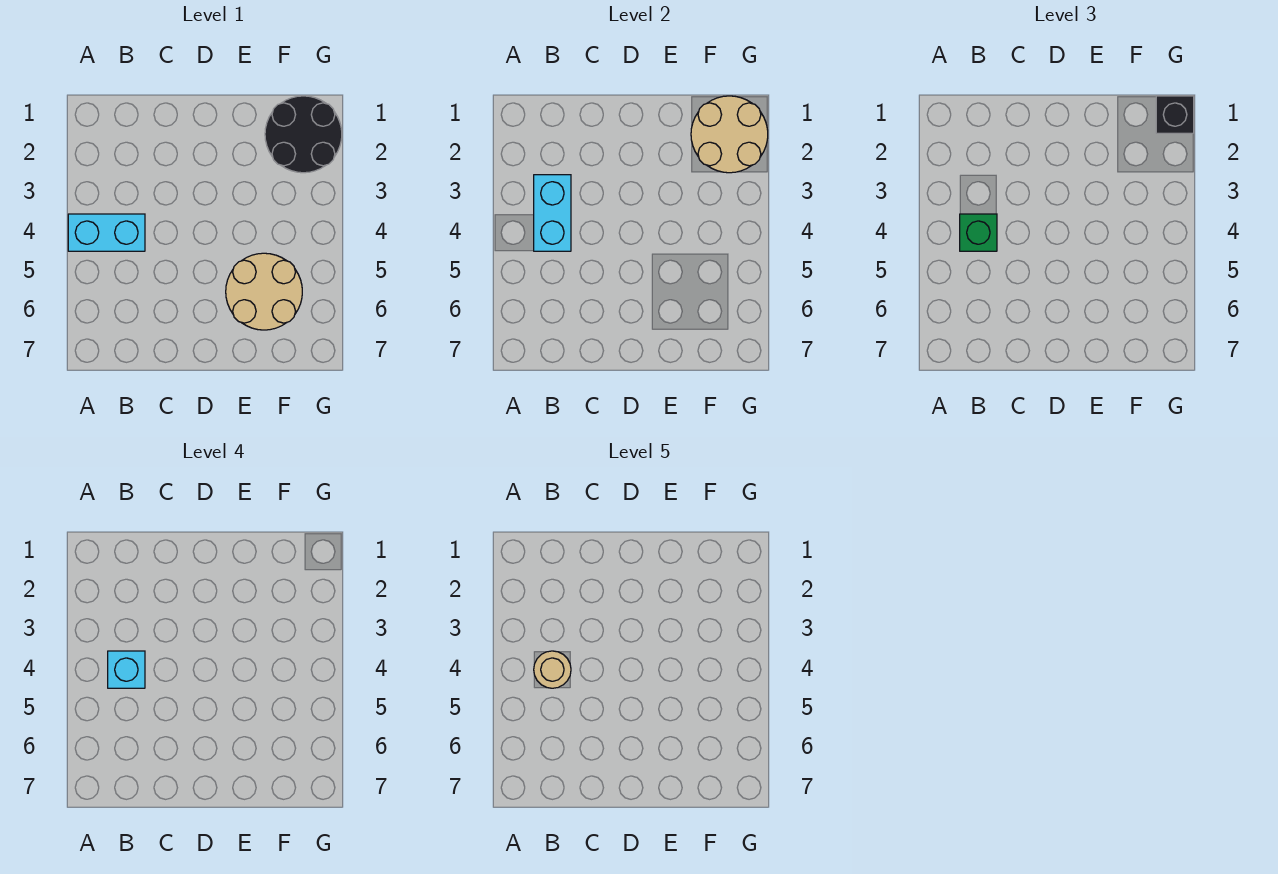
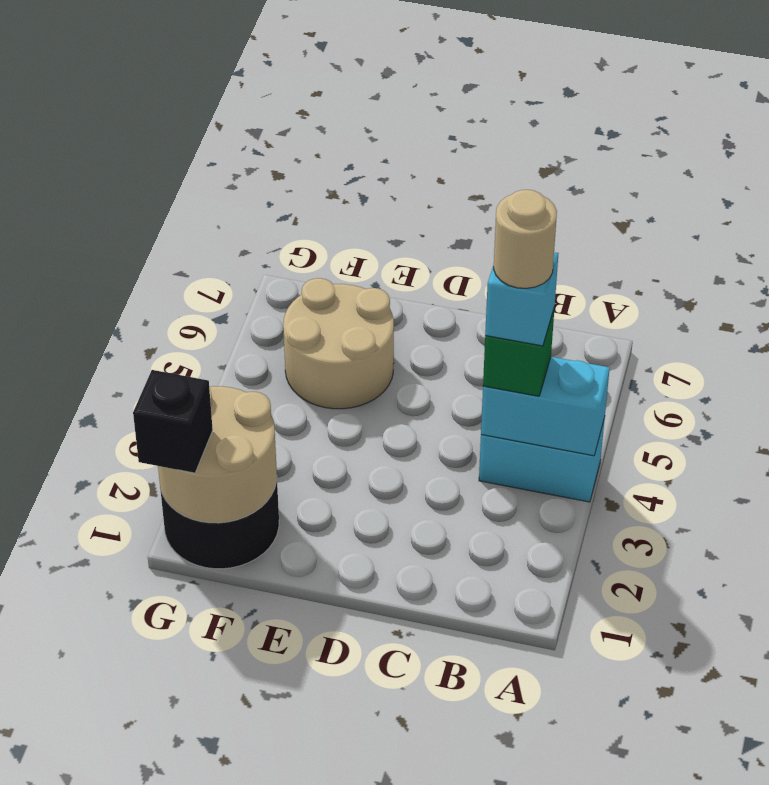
cyan 1x2 brick [534,175,571,251] -> cyan 1x2 brick turned to [481,357,610,456]

